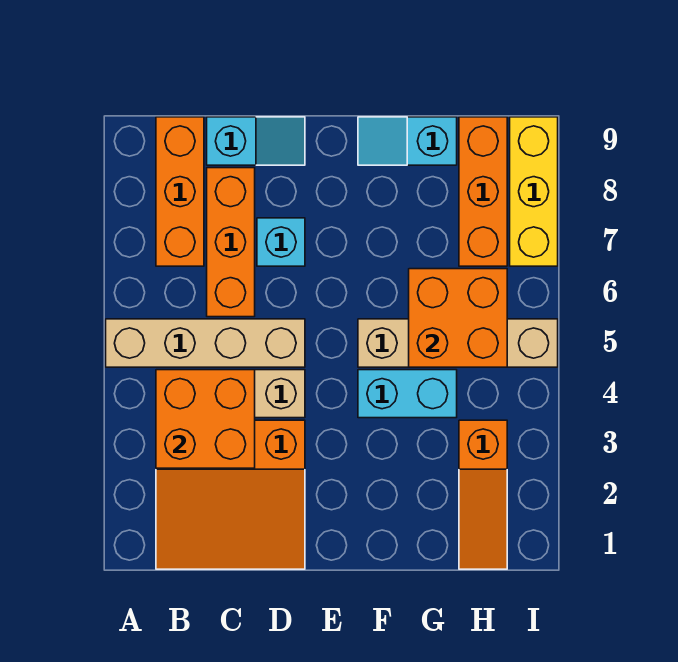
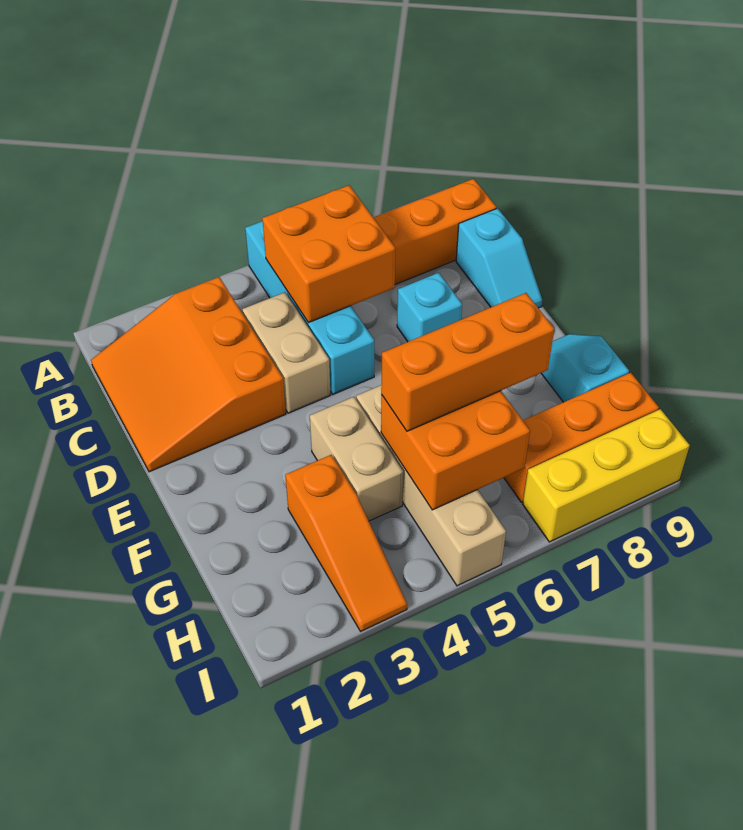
tan 1x4 brick [106,319,305,367] -> cyan 1x4 brick [245,221,374,394]
orange 2x2 brick [156,370,255,468] -> orange 2x2 brick moved to [262,185,395,323]
orange 1x3 brick [207,168,255,317] -> orange 1x3 brick moved to [381,293,554,431]
cyan 1x2 brick [358,370,457,418] -> tan 1x2 brick [310,397,403,521]
orange 1x3 slope [459,420,507,569] -> orange 1x3 slope turned to [285,455,407,631]

